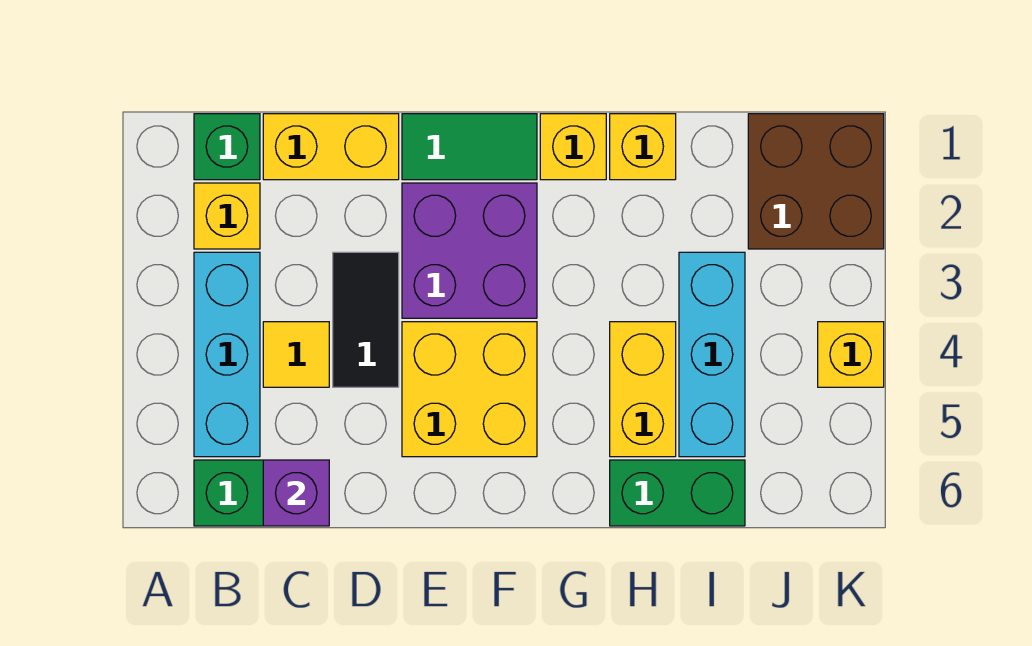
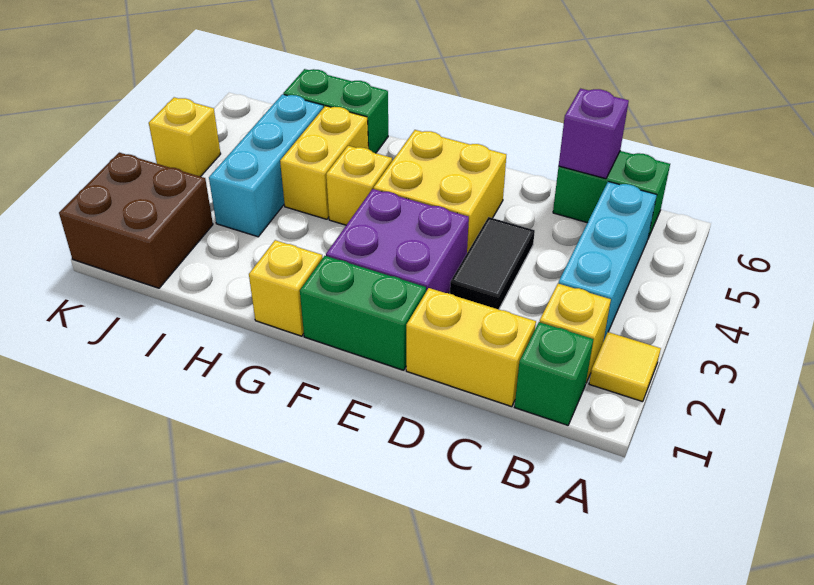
yellow 1x1 tile [263,322,329,387] -> yellow 1x1 tile moved to [589,332,661,402]
green 1x2 tile [402,114,537,180] -> green 1x2 brick [300,256,426,370]
yellow 1x1 brick [610,114,676,180] -> yellow 1x1 brick moved to [326,146,392,225]

